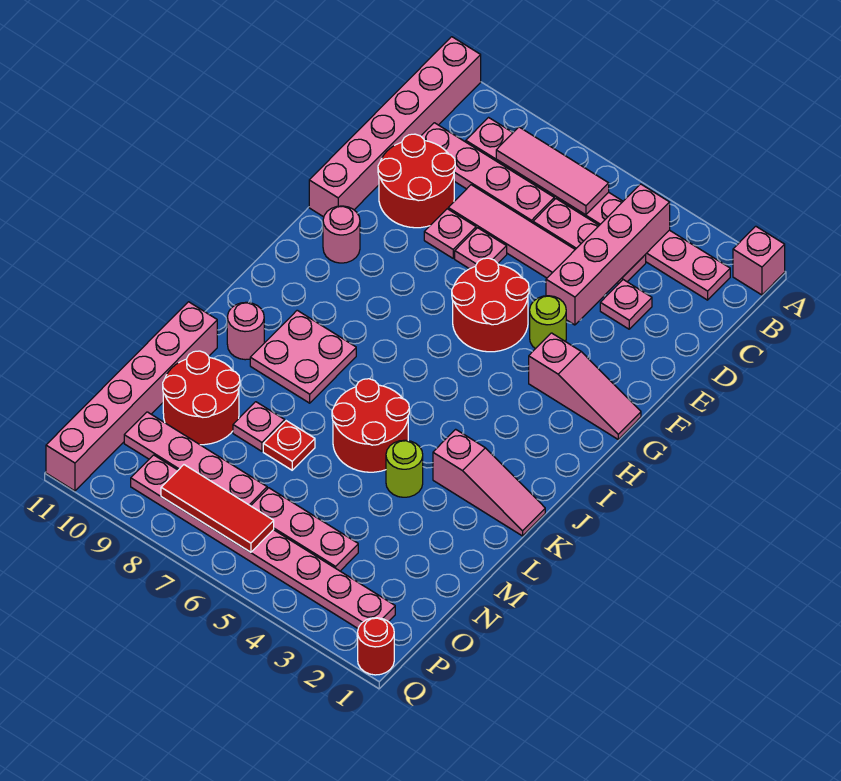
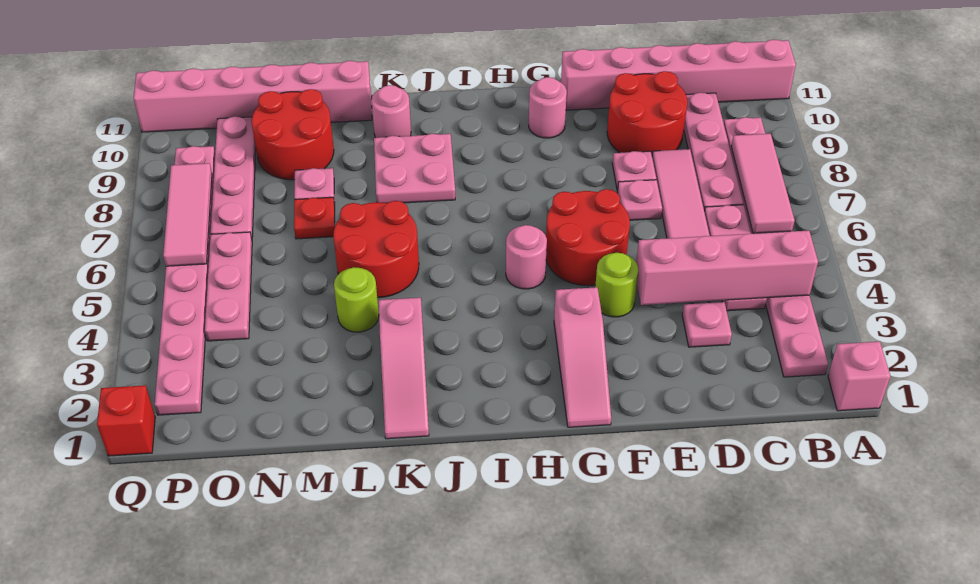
none -> pink 1x1 round brick [506,225,547,289]
red 1x3 tile [161,465,274,552] -> pink 1x3 tile [163,163,212,266]
red 1x1 round brick [358,618,394,675] -> red 1x1 brick [97,385,155,456]

